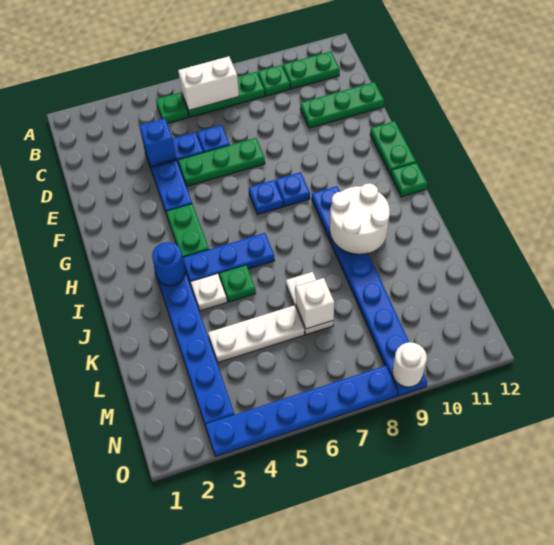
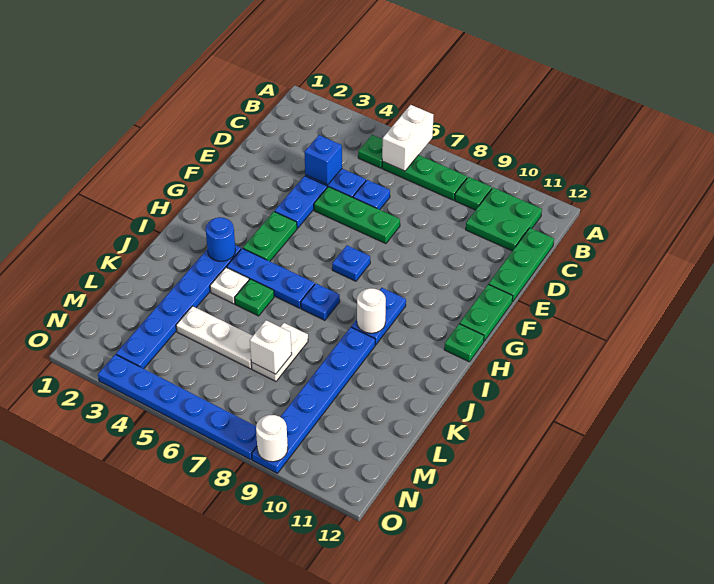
white 1x2 brick [178,56,239,110] -> white 1x2 brick turned to [382,105,434,171]
green 1x2 plate [283,51,340,89] -> green 2x2 plate [466,188,542,251]
green 1x3 plate [300,82,384,128] -> green 1x3 plate turned to [489,228,554,302]
blue 1x1 plate [275,172,310,206] -> blue 1x1 plate moved to [301,284,340,320]
white 2x2 round brick [330,183,390,254] -> white 1x1 round brick [357,288,386,333]

